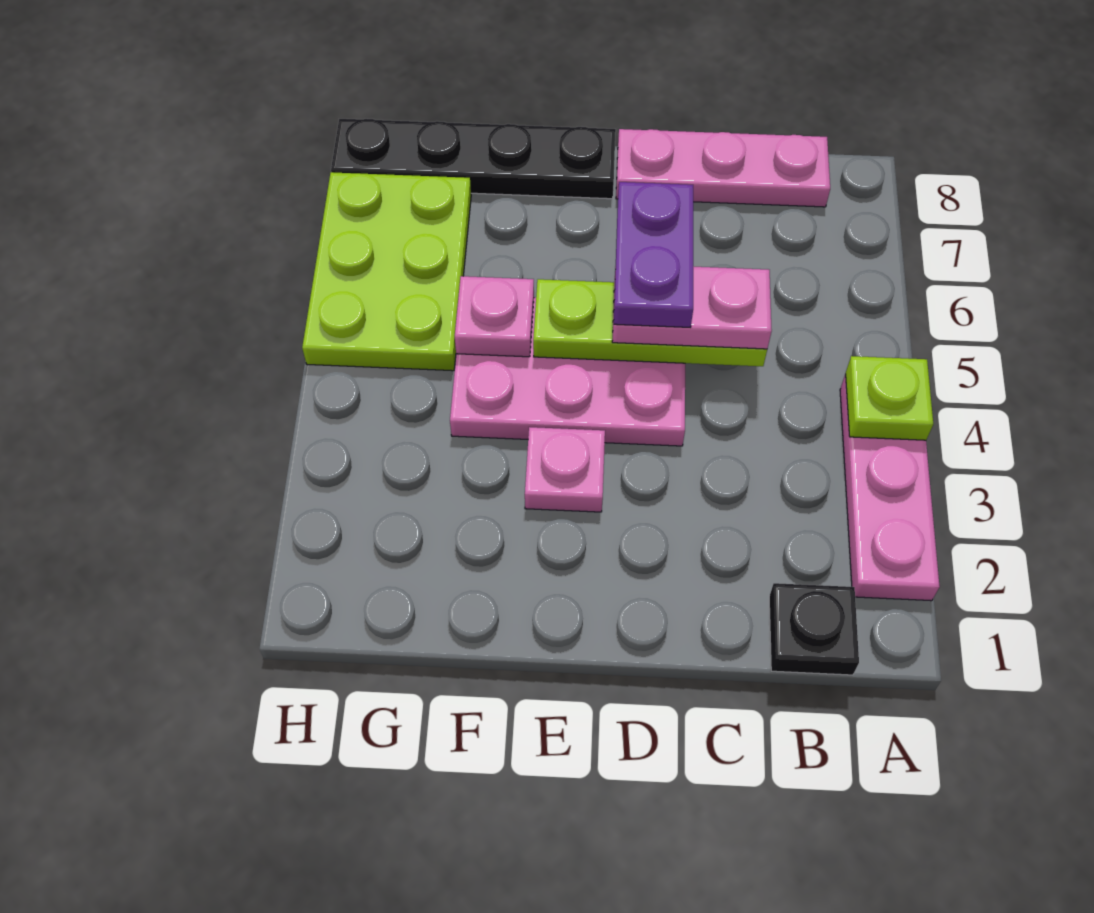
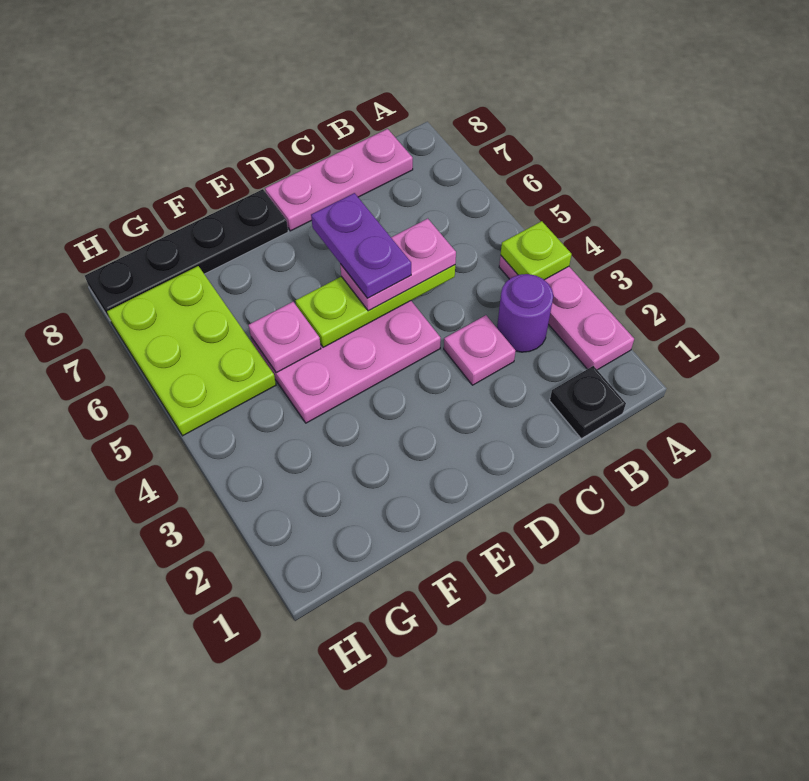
none -> purple 1x1 round brick [497,274,553,352]
pink 1x1 plate [525,427,605,512] -> pink 1x1 plate moved to [444,315,516,385]

